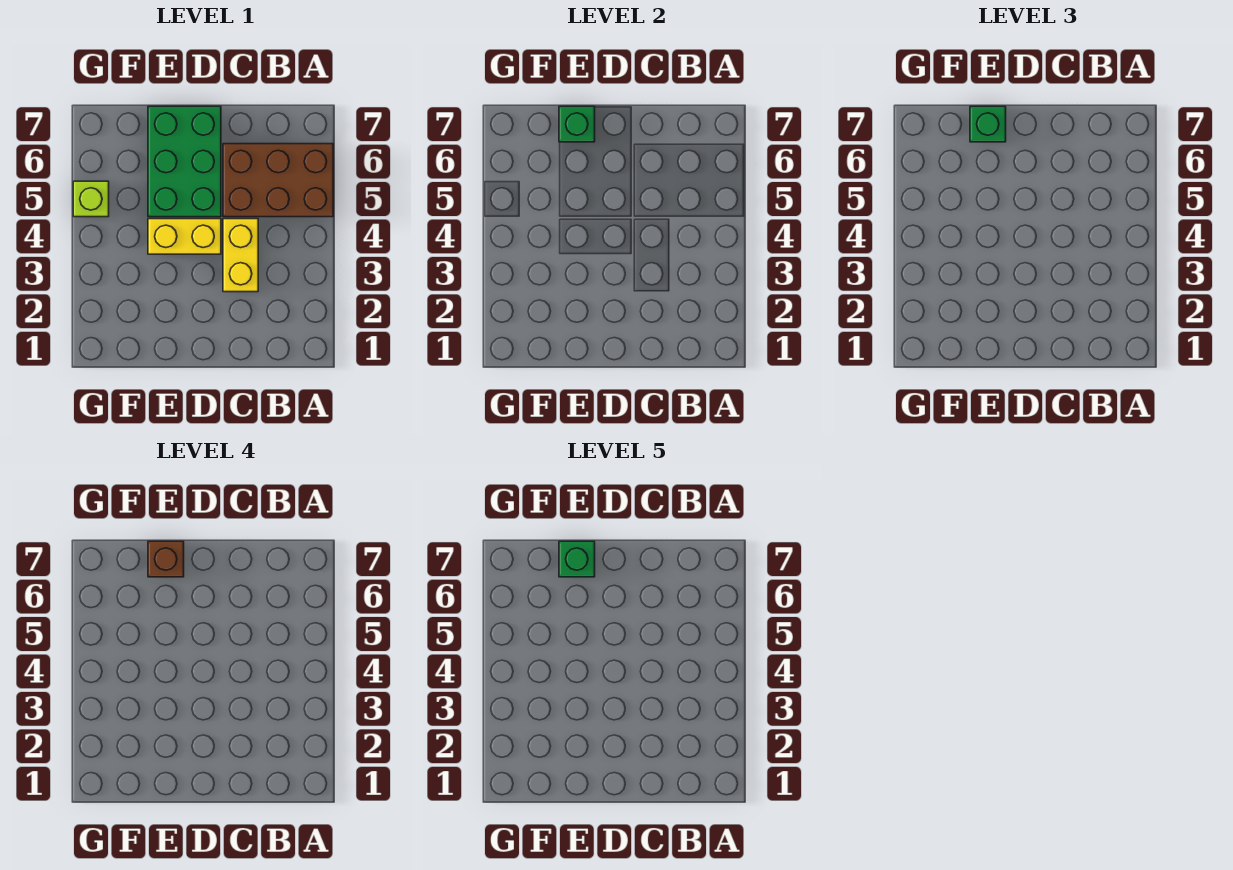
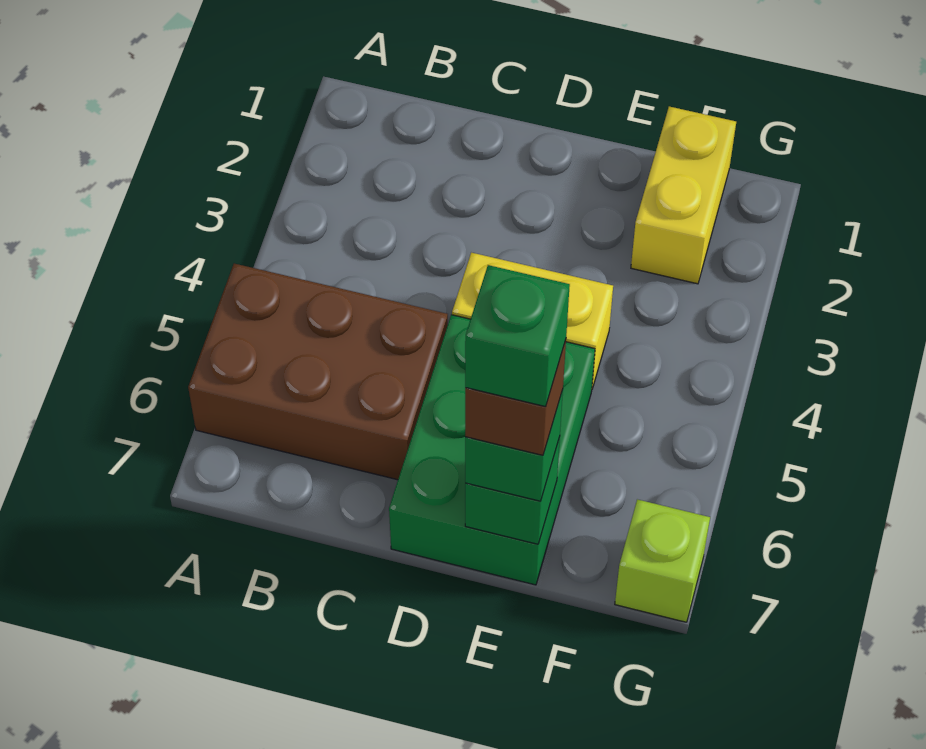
yellow 1x2 brick [223,219,258,292] -> yellow 1x2 brick moved to [631,106,736,284]
lime 1x1 brick [73,181,109,217] -> lime 1x1 brick moved to [615,499,710,622]

